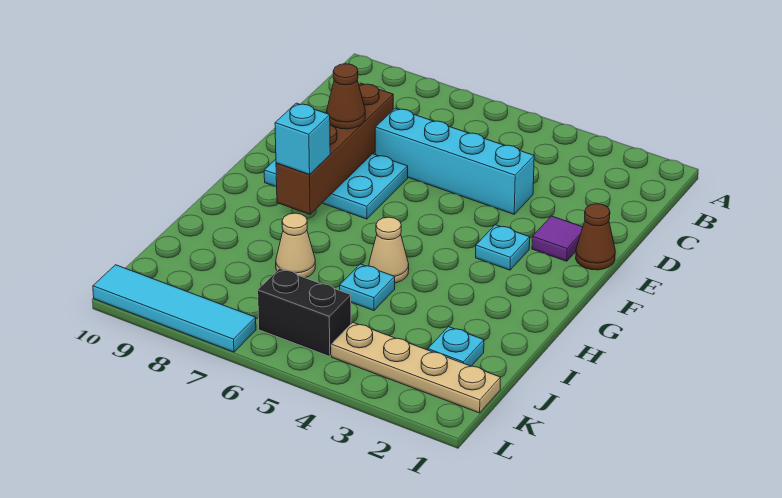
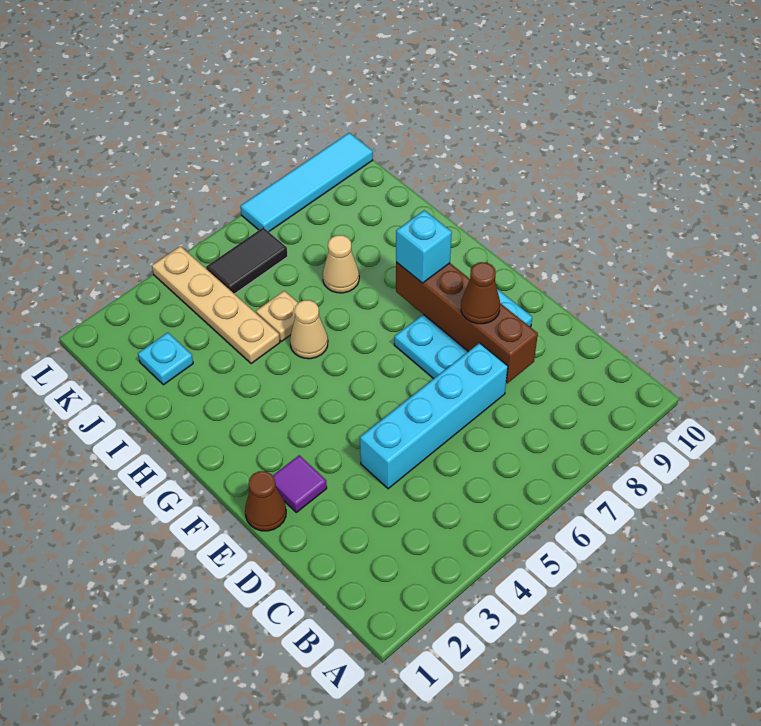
cyan 1x1 plate [476,225,530,270] -> none
cyan 1x1 plate [340,264,395,310] -> tan 1x1 plate [256,291,298,341]
tan 1x4 plate [331,323,500,413] -> tan 1x4 plate turned to [152,246,280,364]
black 1x2 brick [258,268,351,356] -> black 1x2 tile [206,227,288,294]

